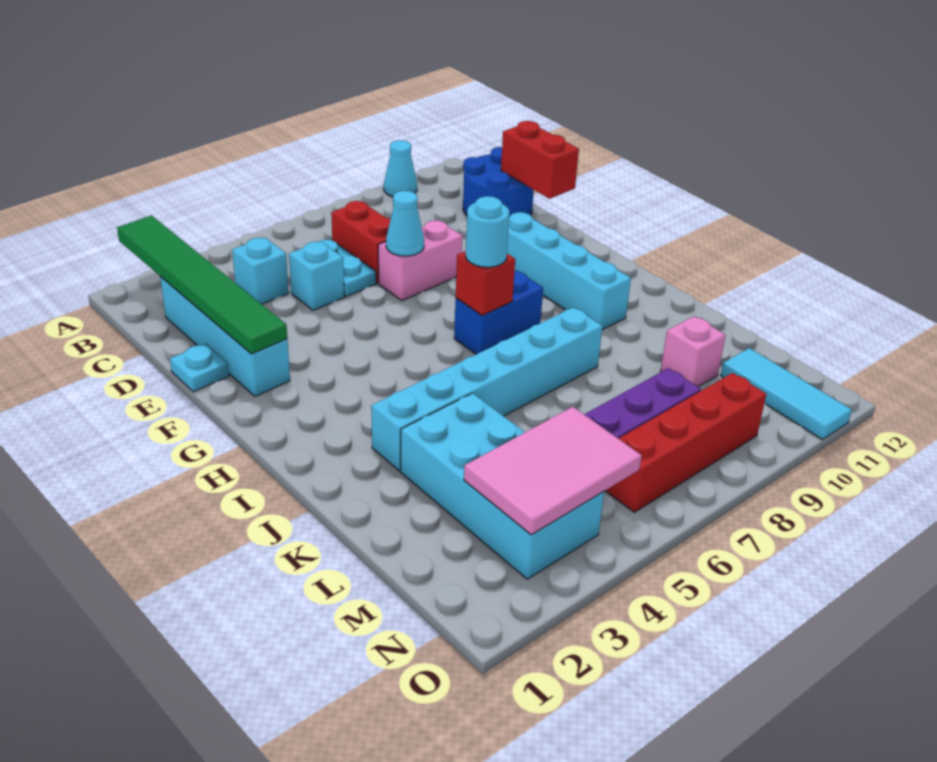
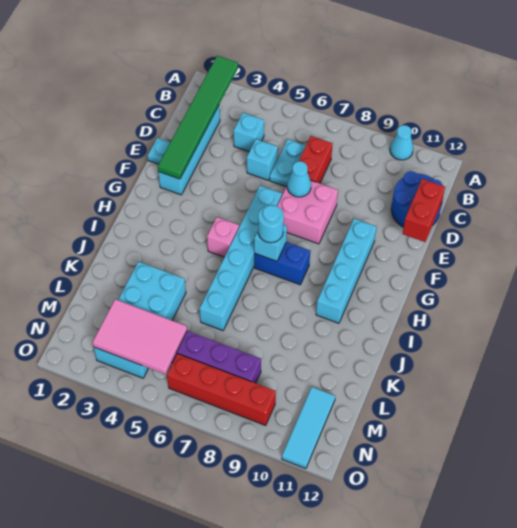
pink 1x2 brick [378,220,462,301] -> pink 2x2 brick [277,180,338,244]
red 1x1 brick [456,251,515,315] -> cyan 1x1 brick [254,225,287,261]
cyan 1x6 brick [371,307,603,471] -> cyan 1x6 brick turned to [200,186,282,331]
pink 1x1 brick [661,316,726,387] -> pink 1x1 brick moved to [207,217,239,257]

